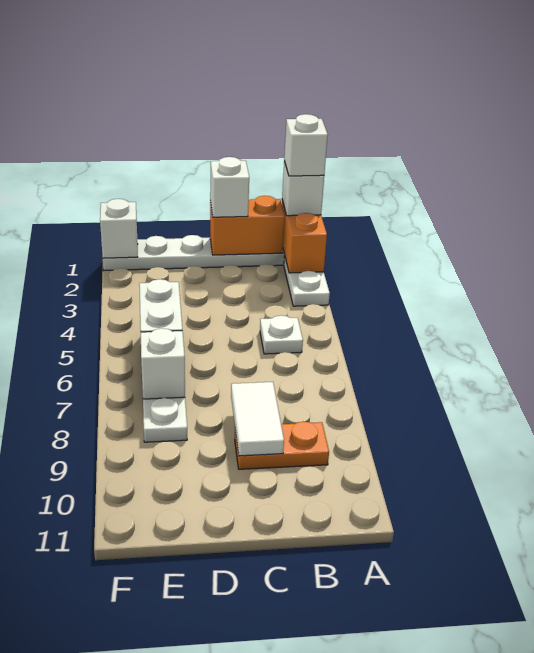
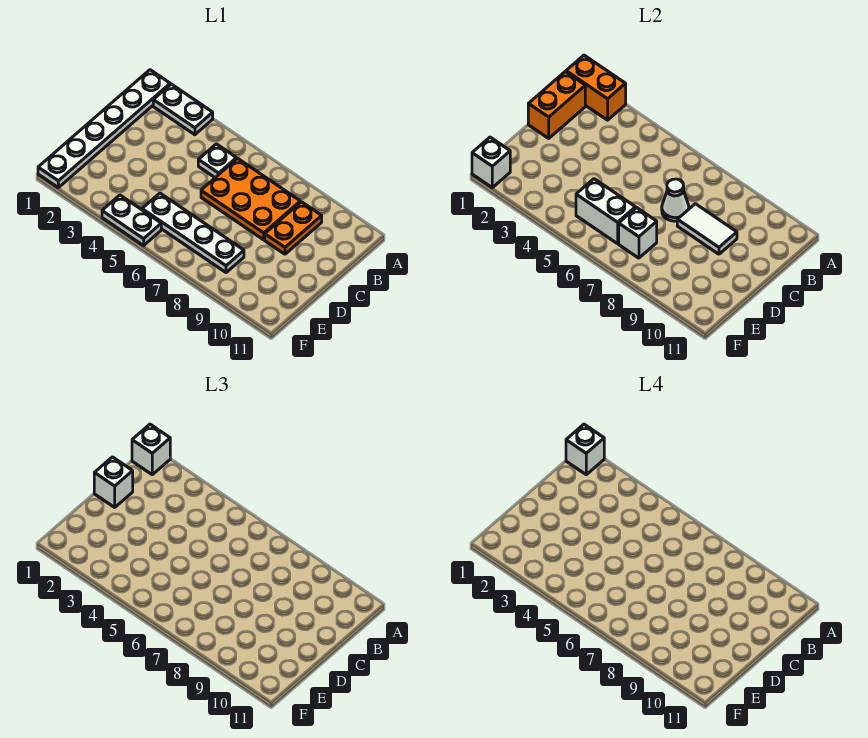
none -> orange 2x3 plate [201,158,300,240]
none -> white 1x1 cone [662,179,689,221]
none -> white 1x2 plate [102,195,161,246]

